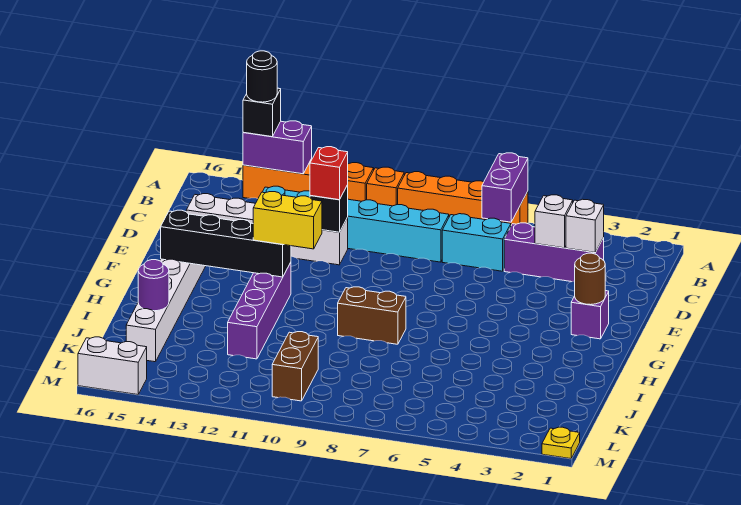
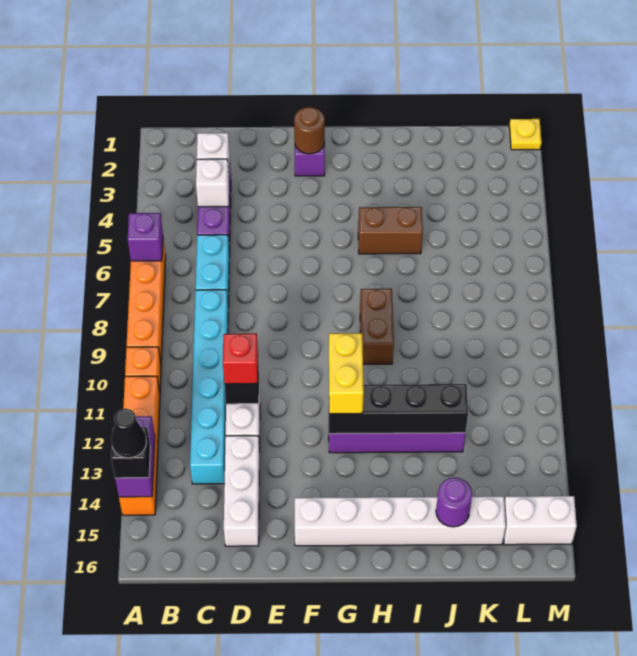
purple 1x2 brick [482,153,528,222] -> purple 1x1 brick [128,213,163,261]
black 1x1 round brick [247,51,277,102] -> black 1x1 cone [111,409,147,458]
black 1x4 brick [161,210,291,277] -> black 1x4 brick turned to [329,384,468,434]
brown 1x2 brick [272,332,318,401] -> brown 1x2 brick moved to [358,207,423,254]
white 1x2 brick [78,337,147,395] -> white 1x2 brick turned to [504,496,577,545]

